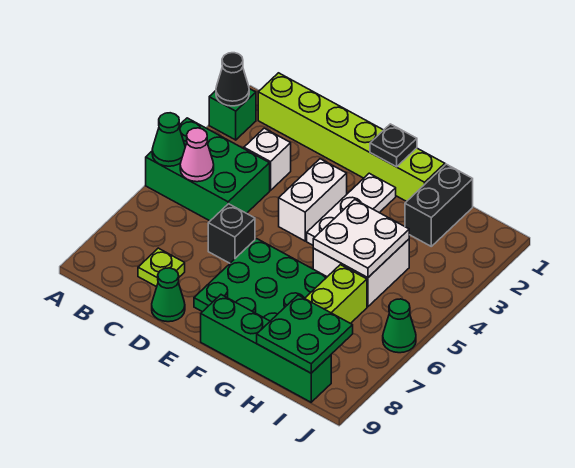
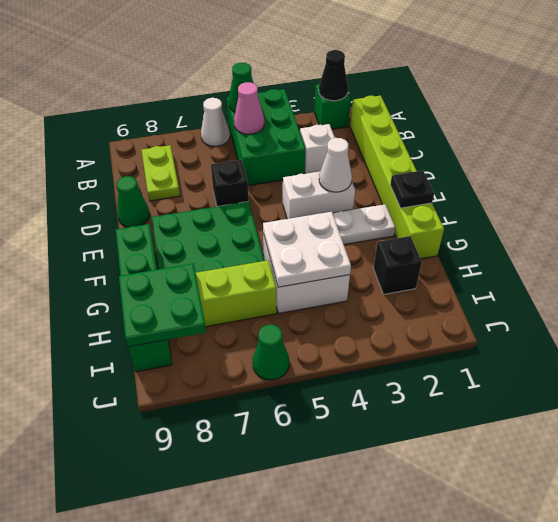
none -> white 1x1 cone [201,98,230,146]
lime 1x1 plate [138,248,185,287] -> lime 1x2 plate [141,145,180,201]
none -> white 1x1 cone [319,138,352,192]
black 1x2 brick [405,164,473,246] -> black 1x1 brick [373,236,422,294]

